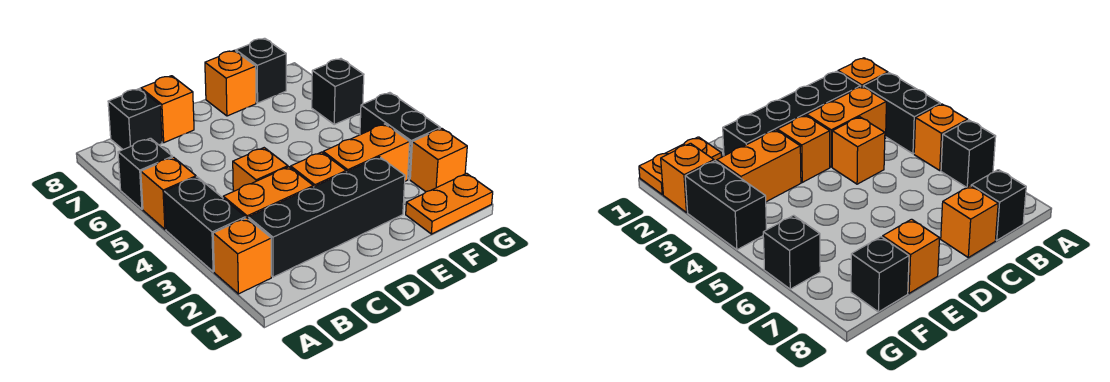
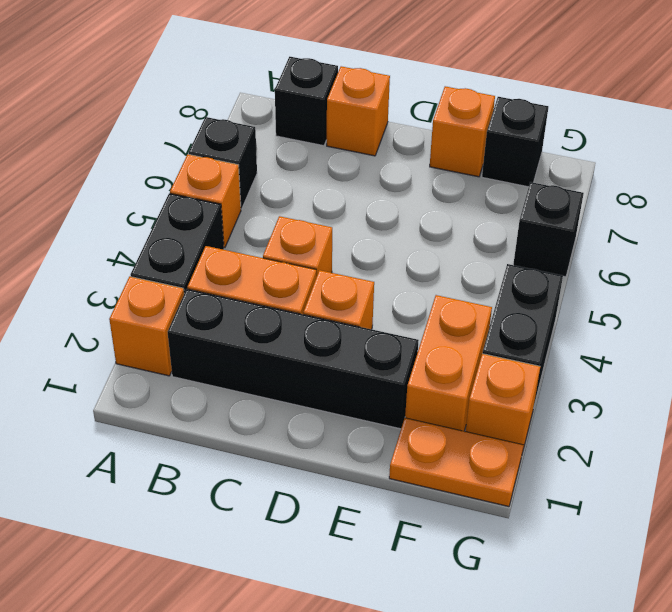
orange 1x2 brick [323,124,410,181] -> orange 1x2 brick turned to [405,295,492,431]

